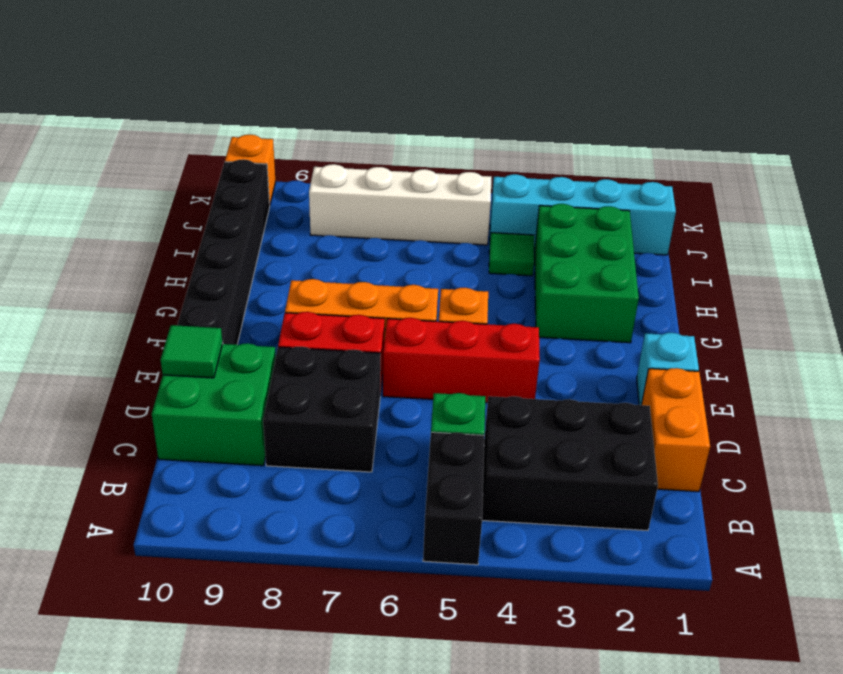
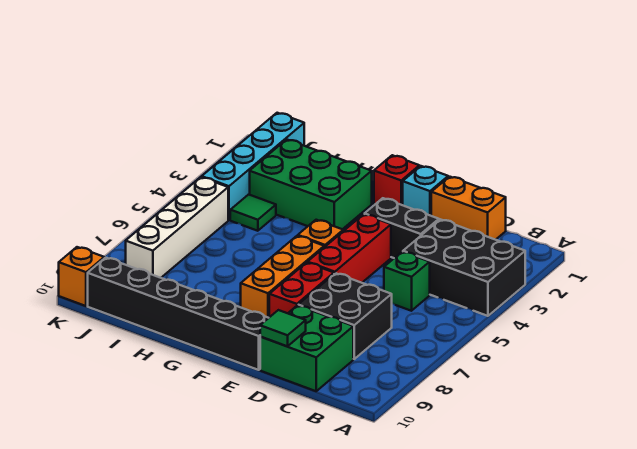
black 1x2 brick [423,432,484,565] -> black 1x2 brick moved to [365,198,439,258]
black 2x3 brick [482,396,658,530] -> black 2x3 brick turned to [403,219,525,316]
none -> red 1x1 brick [374,155,419,205]

